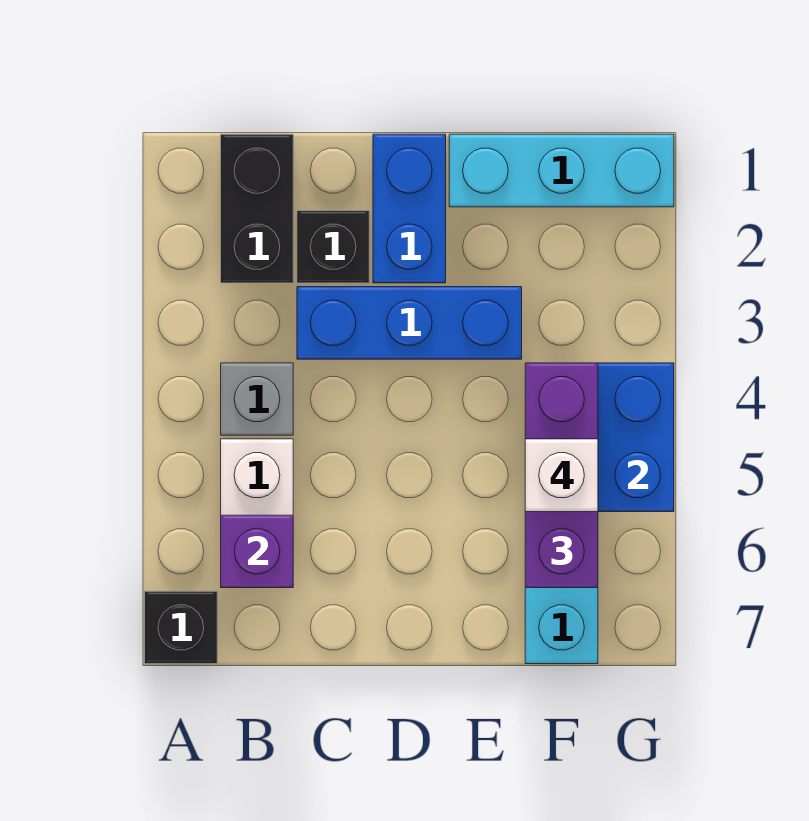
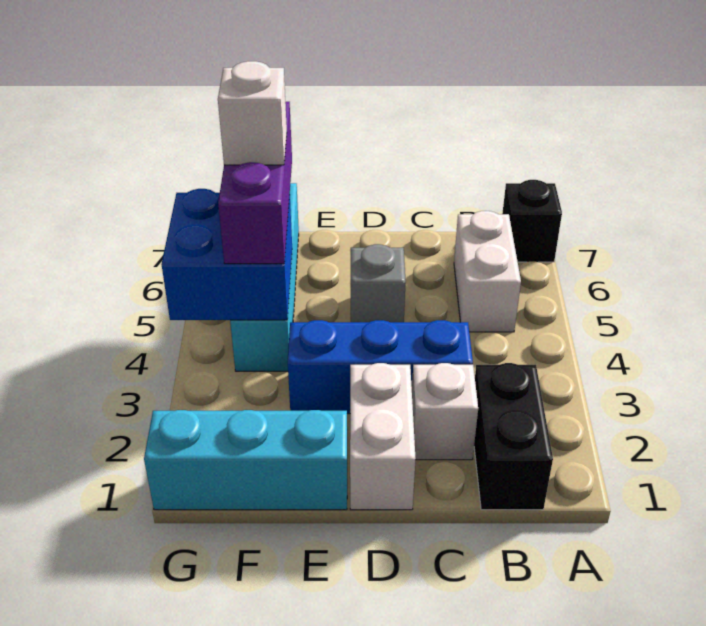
grey 1x1 brick [221,363,293,435] -> grey 1x1 brick moved to [351,244,406,322]
purple 1x1 brick [221,515,293,588] -> none
black 1x1 brick [297,211,369,283] -> white 1x1 brick [412,363,478,460]
blue 1x2 brick [373,134,446,283] -> white 1x2 brick [350,363,416,510]

